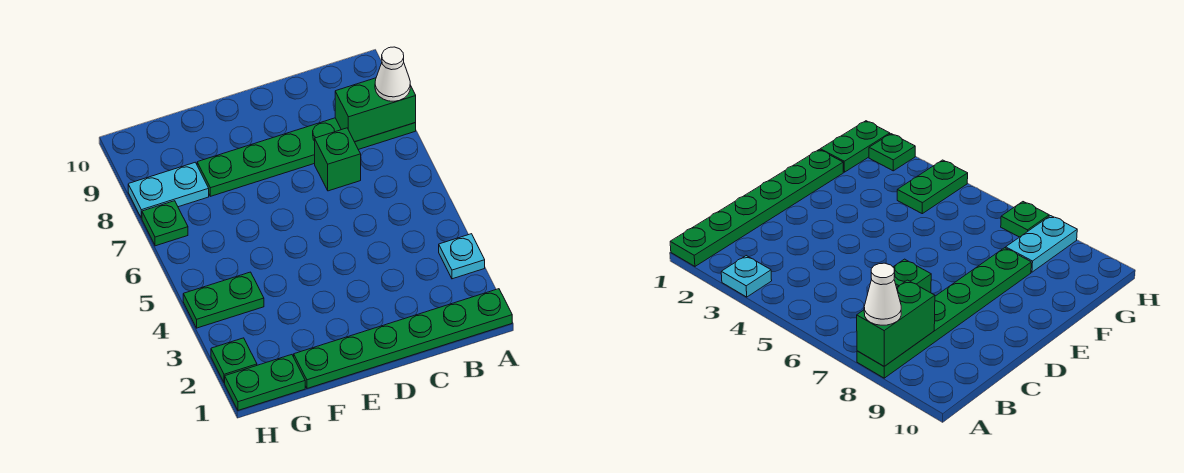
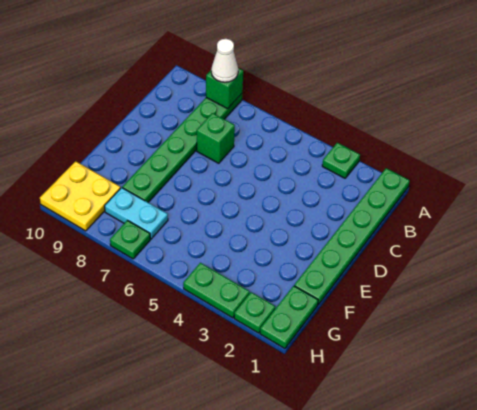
cyan 1x1 plate [439,234,485,279] -> green 1x1 plate [322,143,360,178]
green 1x2 brick [335,78,416,142] -> green 1x1 brick [206,68,243,109]
green 1x2 plate [183,272,264,328] -> green 1x2 plate turned to [183,263,250,318]
cyan 1x2 plate [128,162,209,218] -> cyan 1x2 plate turned to [105,188,168,239]
none -> yellow 2x2 plate [40,161,120,231]

